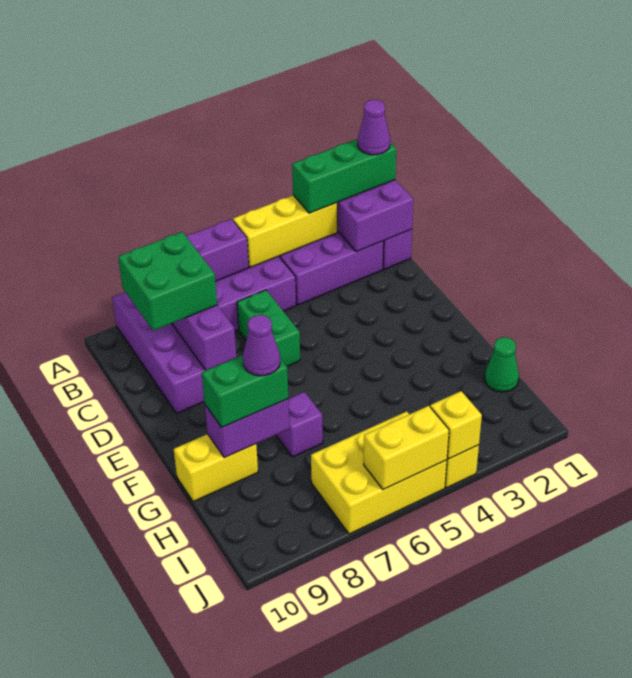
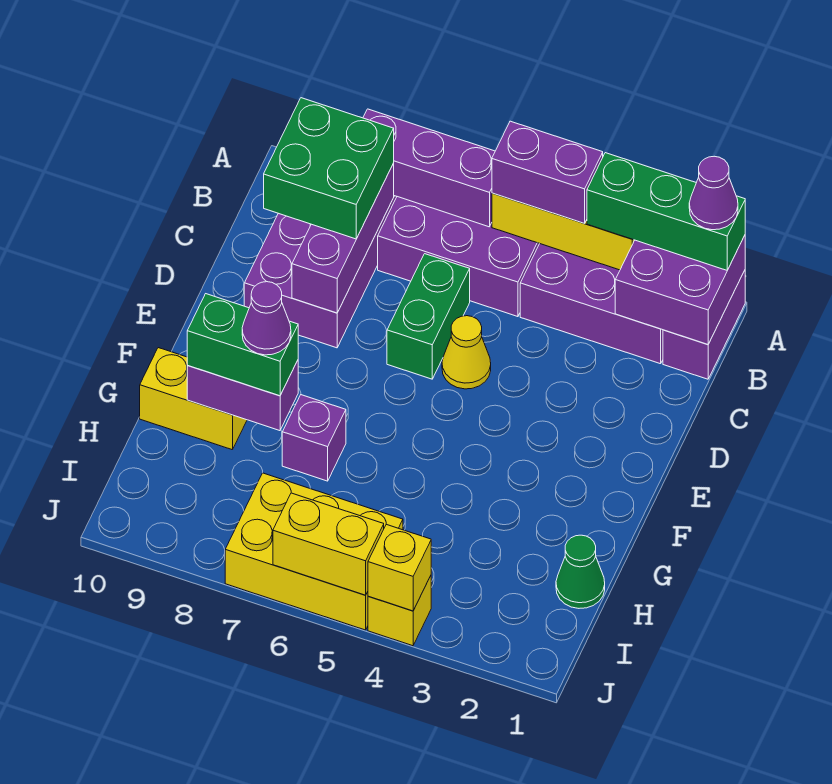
none -> purple 1x2 brick [492,121,603,223]
none -> yellow 1x1 cone [442,316,491,389]

